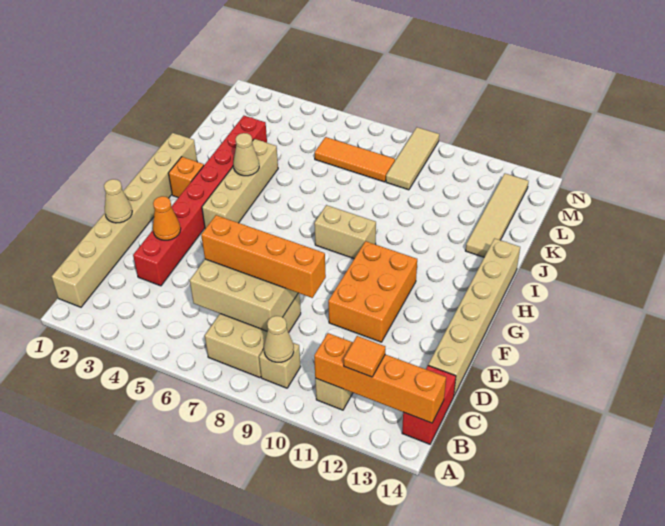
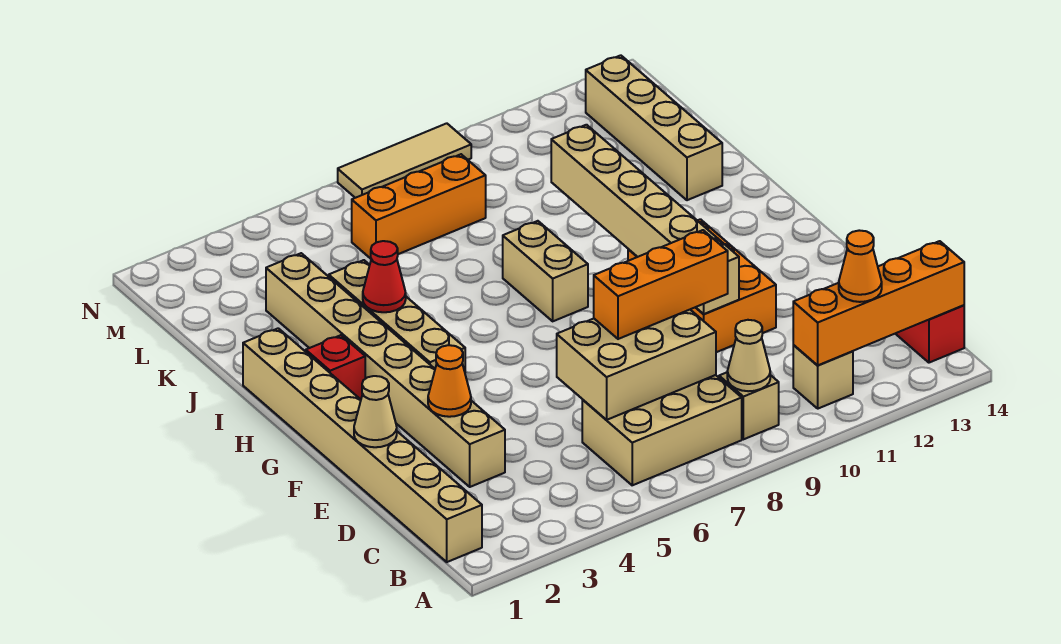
tan 2x3 brick [205,293,301,378] -> tan 2x3 brick turned to [582,375,742,485]
orange 1x1 tile [344,336,385,377] -> orange 1x1 cone [839,230,882,302]
red 1x8 brick [133,116,267,286] -> tan 1x8 brick [266,253,505,487]
orange 1x4 brick [201,215,326,298] -> orange 1x3 brick [594,230,728,339]
tan 1x6 brick [428,238,520,395] -> tan 1x6 brick moved to [551,125,739,314]
orange 1x1 brick [168,157,204,198] -> red 1x1 brick [306,335,365,399]
tan 1x2 brick [314,205,376,259] -> tan 1x2 brick turned to [503,221,588,321]
tan 1x1 cone [233,133,259,176] -> red 1x1 cone [363,241,406,312]
tan 1x4 tile [466,174,529,257] -> tan 1x4 brick [586,55,722,200]
orange 1x3 tile [315,137,395,182] -> orange 1x3 brick [352,154,486,259]
tan 1x3 tile [386,127,439,190] -> tan 1x3 tile turned to [338,123,471,198]

